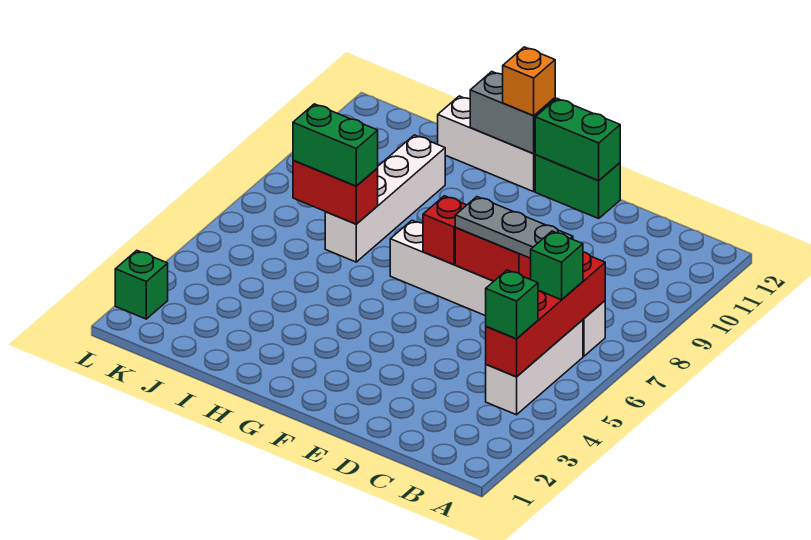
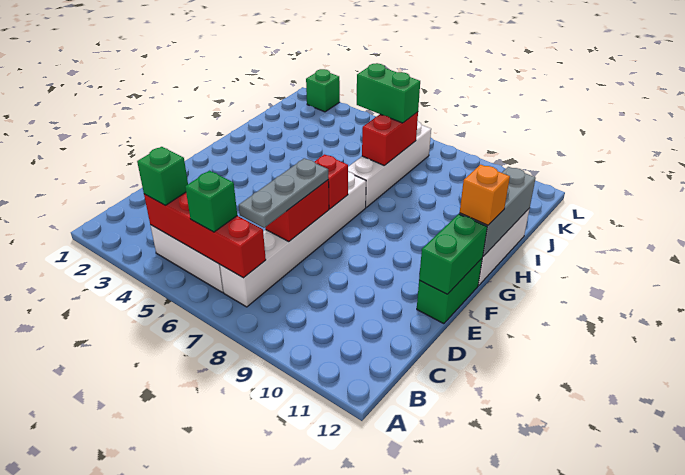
grey 1x2 brick [470,72,555,154] -> grey 1x3 brick [459,167,536,256]
white 1x4 brick [325,135,445,262] -> white 1x4 brick turned to [348,121,431,207]
green 1x2 brick [293,104,378,186] -> green 1x2 brick turned to [357,63,420,123]

